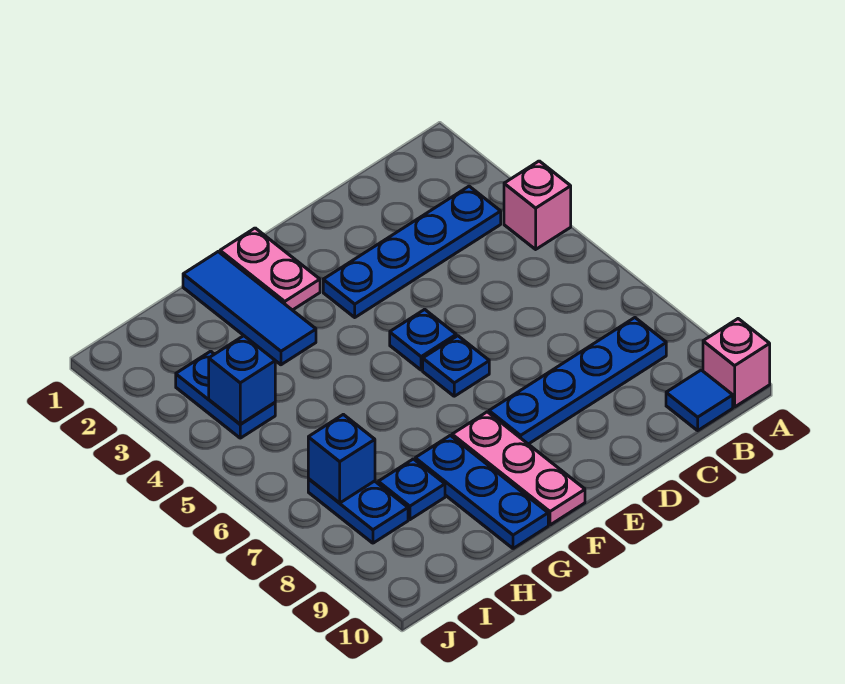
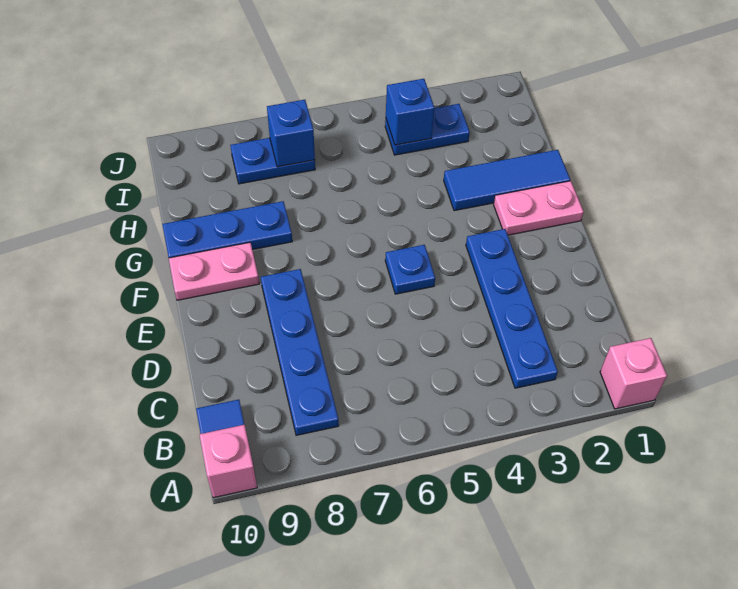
pink 1x1 brick [504,161,571,249] -> pink 1x1 brick moved to [600,338,667,409]
blue 1x1 plate [423,336,489,396] -> none
pink 1x3 plate [452,412,585,525] -> pink 1x2 plate [169,243,259,300]
blue 1x1 plate [378,459,445,520] -> none

